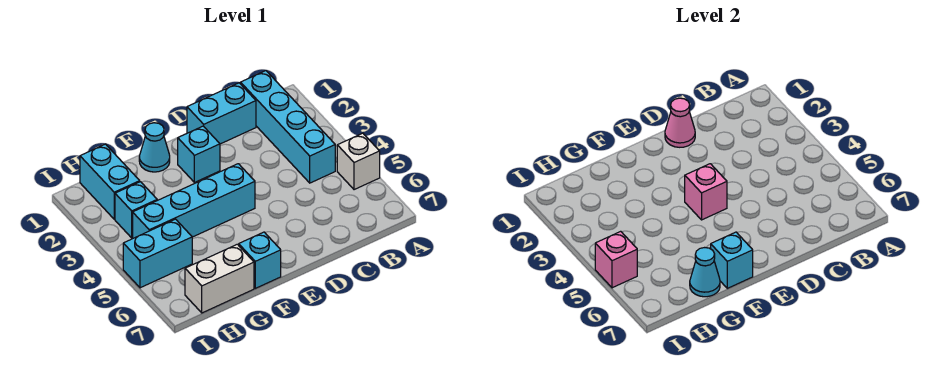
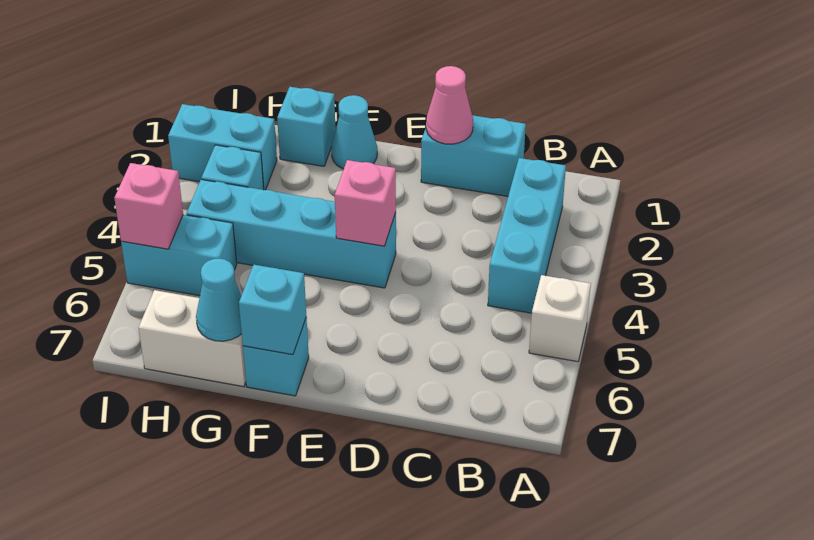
cyan 1x4 brick [241,71,335,183] -> cyan 1x3 brick [488,158,566,313]
cyan 1x1 brick [178,126,220,182] -> cyan 1x1 brick moved to [277,87,336,166]
cyan 1x2 brick [80,144,140,219] -> cyan 1x2 brick turned to [168,104,277,190]

